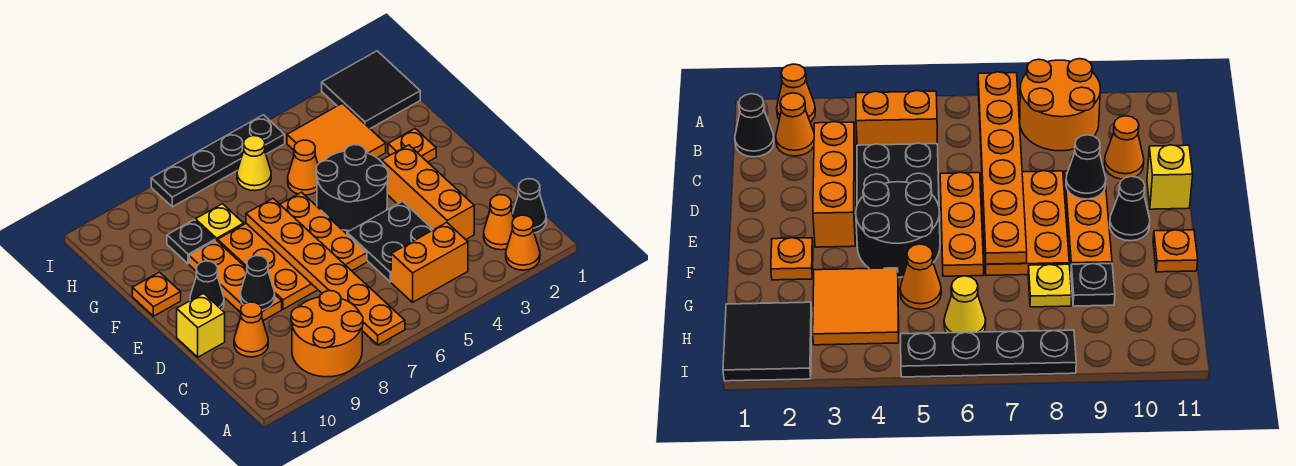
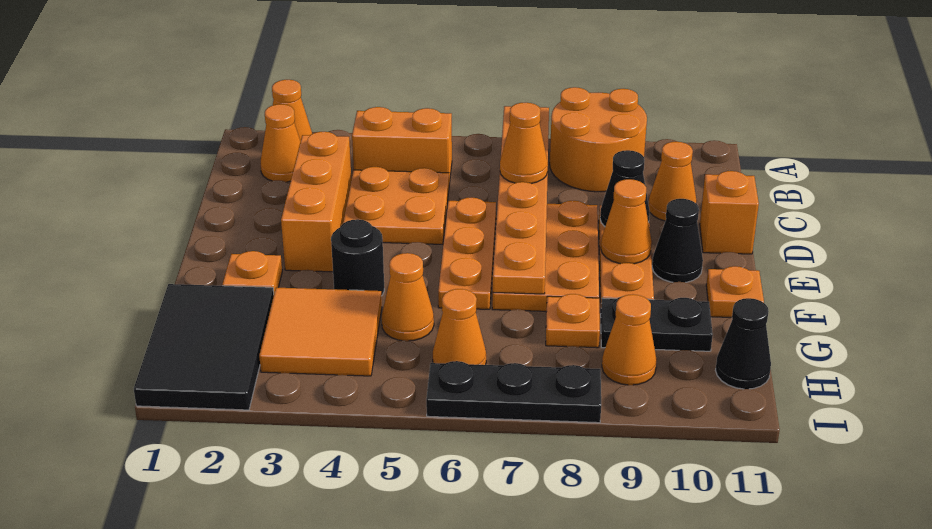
black 1x1 cone [513,179,546,233] -> black 1x1 cone moved to [716,298,771,389]
black 2x2 plate [347,201,433,282] -> orange 2x2 plate [343,167,449,244]
none -> orange 1x1 cone [500,103,548,184]
yellow 1x1 brick [177,293,225,357] -> orange 1x1 brick [700,171,759,254]
black 2x2 round brick [316,145,388,231] -> black 1x1 round brick [331,219,384,296]
none -> orange 1x1 cone [601,179,652,264]
yellow 1x1 plate [195,204,244,241] -> orange 1x1 plate [546,294,600,348]
black 1x1 plate [167,220,215,264] -> black 1x2 plate [601,297,713,351]
black 2x2 tile [322,51,420,129] -> black 2x3 tile [134,284,274,410]
yellow 1x1 cone [237,136,271,191] -> orange 1x1 cone [433,289,486,365]
none -> orange 1x1 cone [602,294,657,385]
black 1x4 plate [151,115,285,207] -> black 1x3 plate [426,361,601,423]

